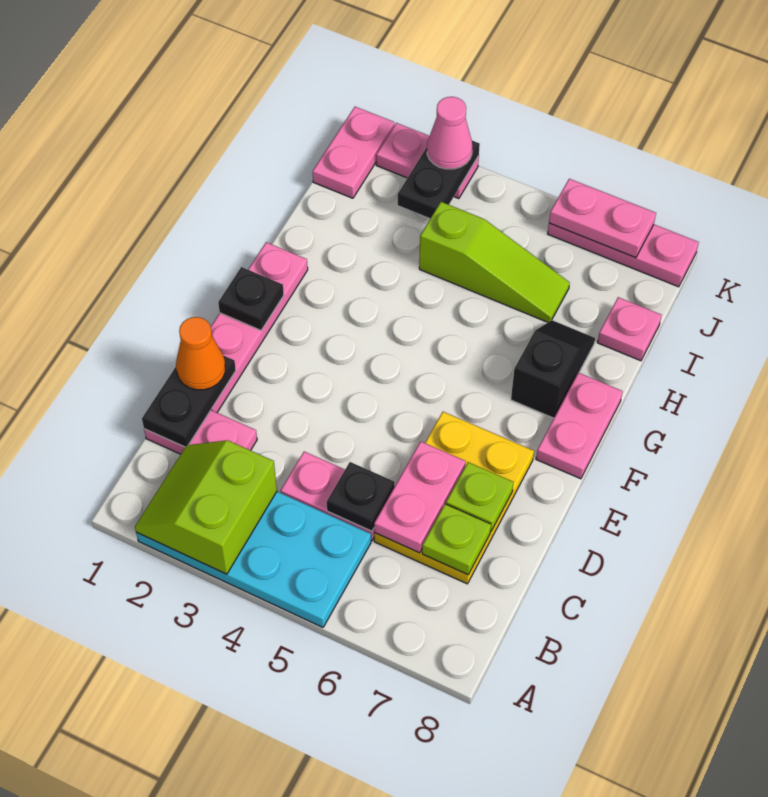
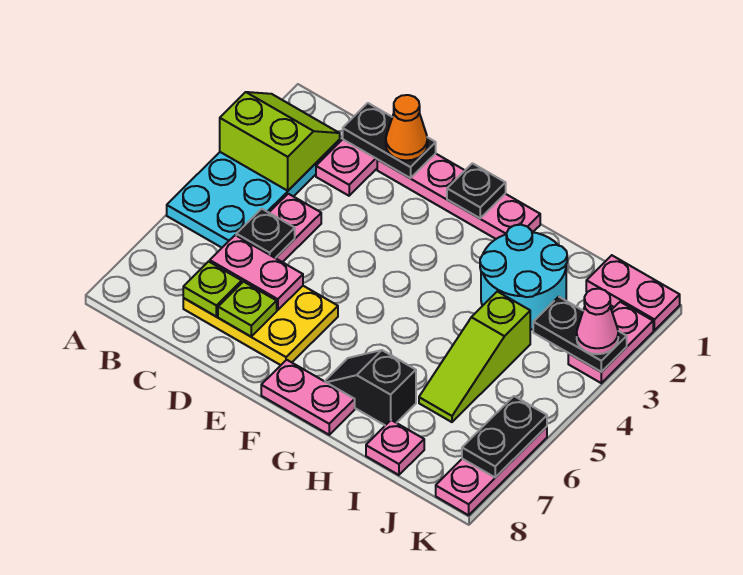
black 1x2 slope [511,320,595,418] -> black 1x2 slope turned to [325,350,416,425]
none -> cyan 2x2 round brick [480,225,567,330]
pink 1x2 plate [549,179,656,258] -> black 1x2 plate [462,396,547,477]

